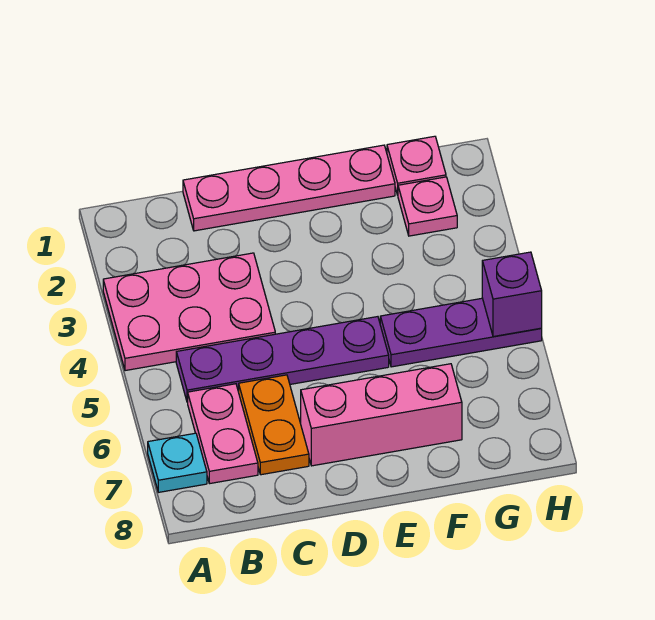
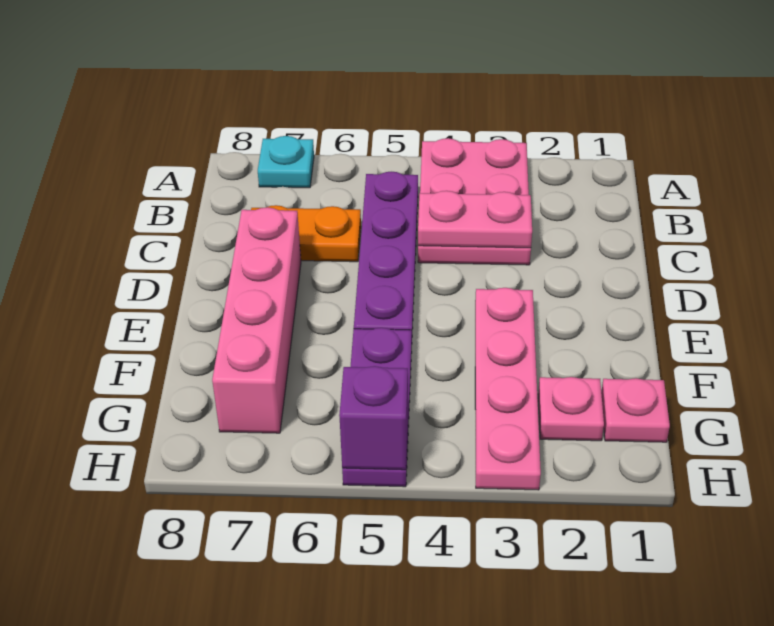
pink 1x2 plate [188,384,258,484] -> pink 1x2 plate moved to [418,191,532,248]
pink 1x4 plate [183,145,395,231] -> pink 1x4 plate moved to [475,288,541,490]
pink 1x3 brick [301,364,462,466] -> pink 1x4 brick [212,207,301,433]

